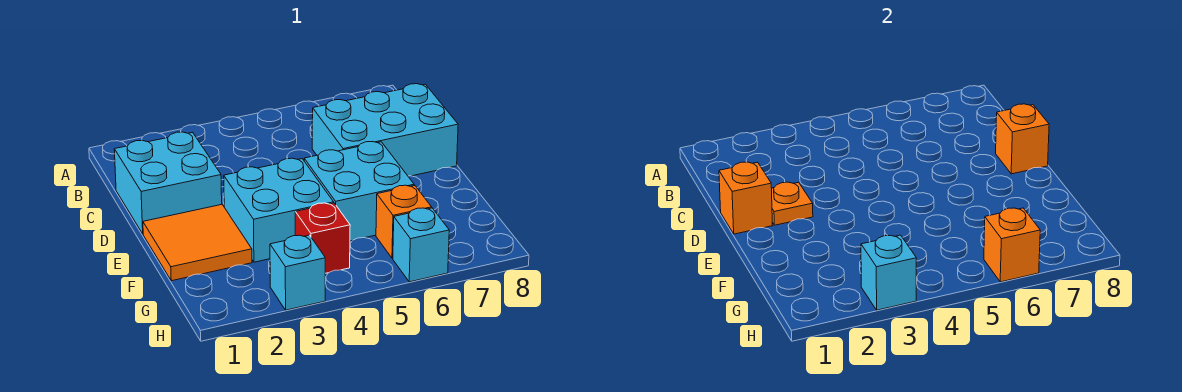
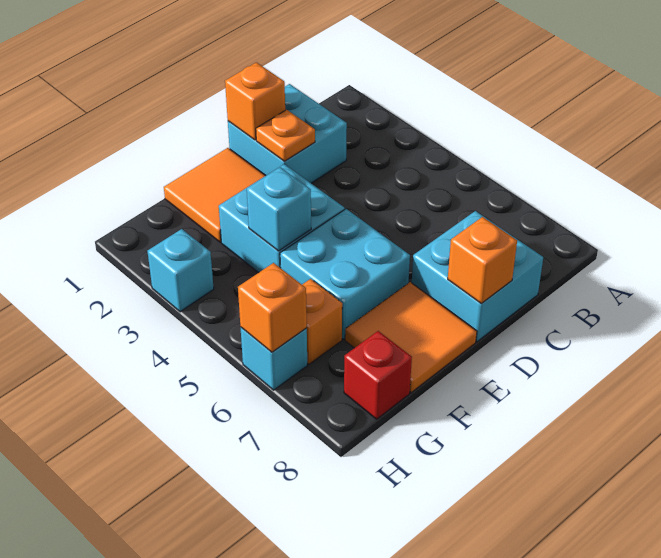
cyan 2x3 brick [312,84,458,176] -> cyan 2x2 brick [412,211,543,342]
none -> orange 2x2 tile [345,282,477,393]
red 1x1 brick [295,203,350,273] -> red 1x1 brick moved to [344,331,412,419]
cyan 1x1 brick [861,235,916,310] -> cyan 1x1 brick moved to [247,167,311,251]

